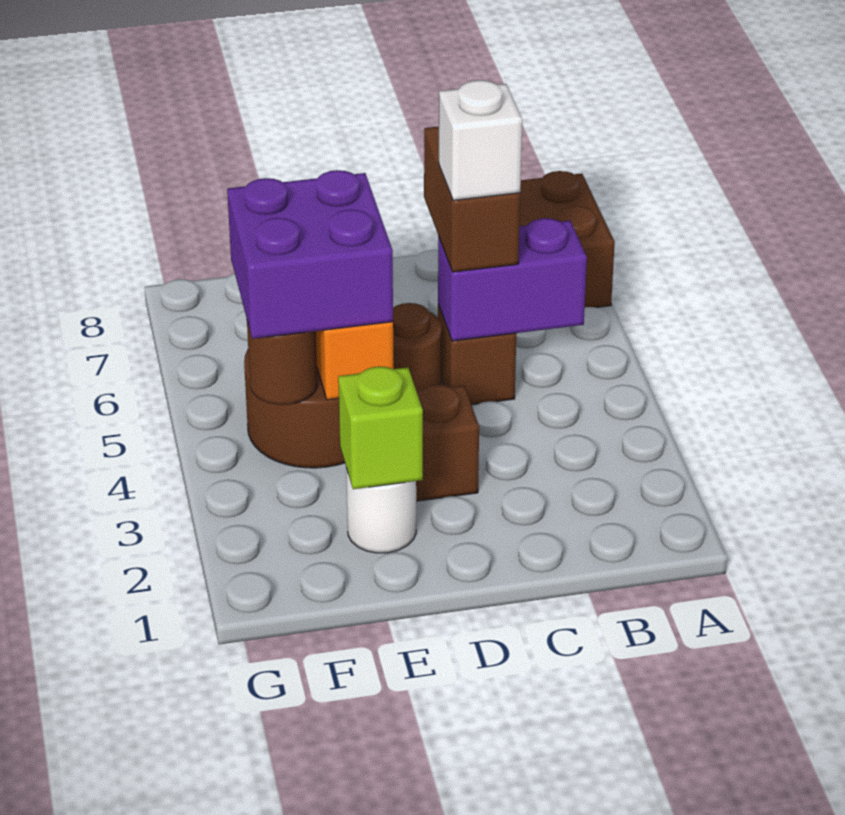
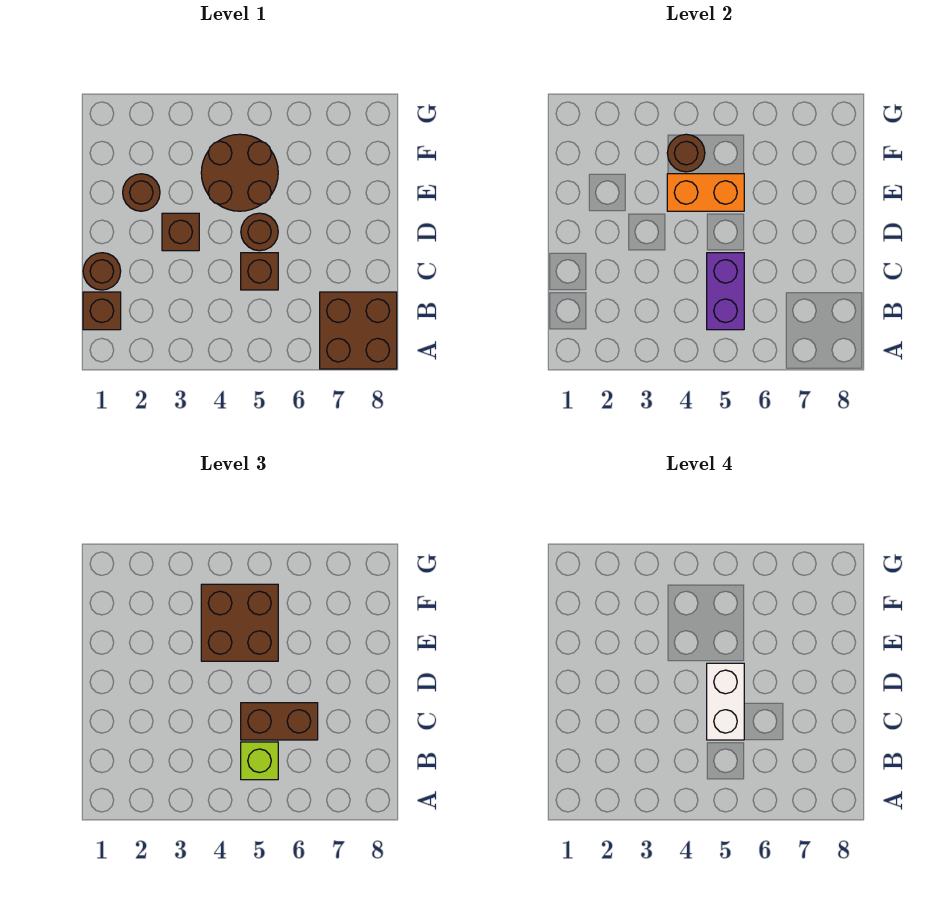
none -> brown 1x1 brick [83,292,121,330]
none -> brown 1x1 round brick [83,253,121,290]
white 1x1 brick [439,80,522,200] -> white 1x2 brick [707,663,744,740]
white 1x1 round brick [346,469,416,553] -> brown 1x1 round brick [123,174,160,211]
lime 1x1 brick [338,366,423,489] -> lime 1x1 brick moved to [241,742,278,780]
purple 2x2 brick [227,170,393,339] -> brown 2x2 brick [201,584,278,661]

